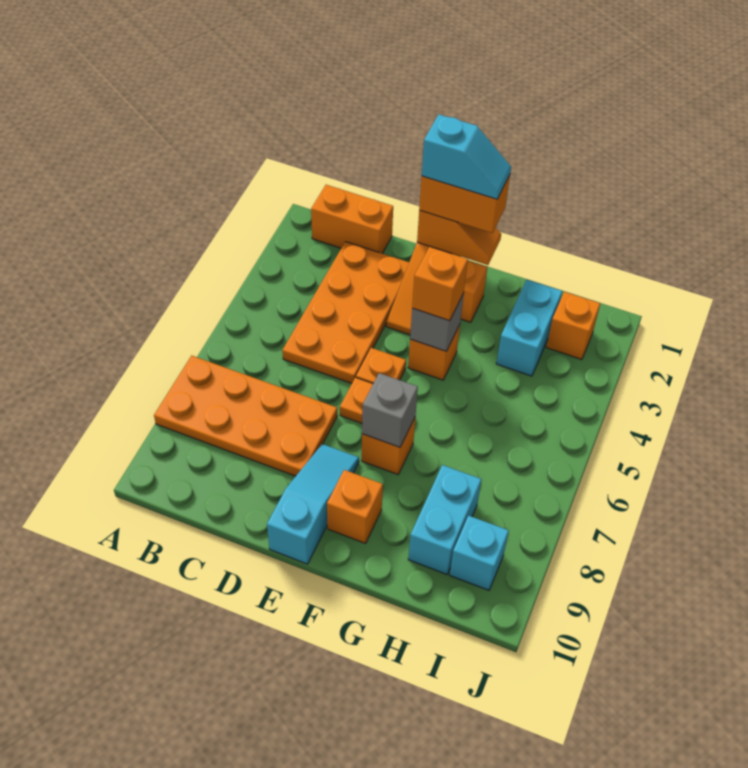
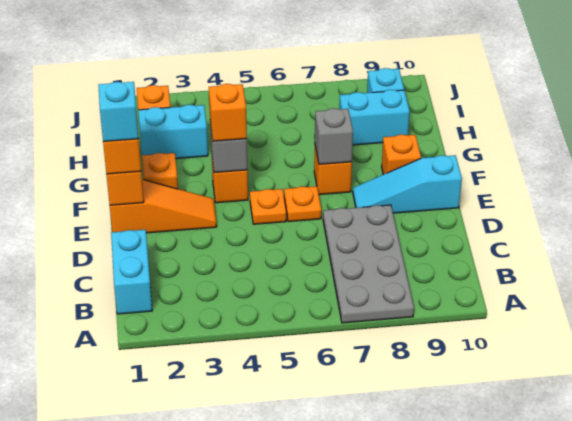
orange 2x4 plate [154,356,337,476] -> grey 2x4 plate [323,205,414,323]
orange 1x2 brick [311,185,393,253] -> cyan 1x2 brick [111,230,152,314]
orange 2x4 plate [282,242,409,383] -> none

